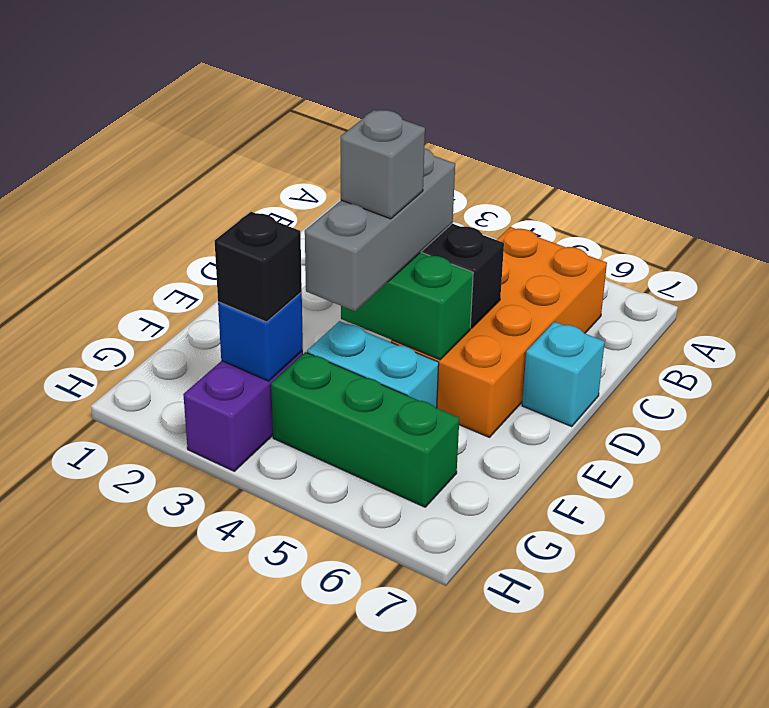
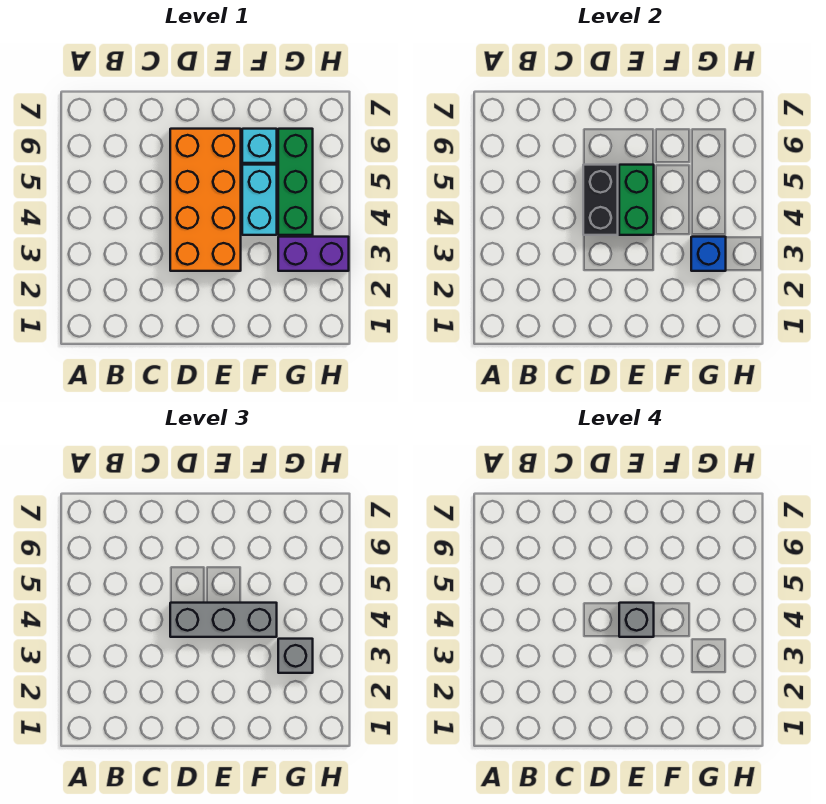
orange 2x4 brick [391,227,607,437] -> orange 2x4 brick turned to [170,129,241,271]
cyan 1x1 brick [522,322,605,427] -> cyan 1x1 brick moved to [242,129,277,163]
black 1x1 brick [215,212,302,322] -> grey 1x1 brick [278,639,313,673]

